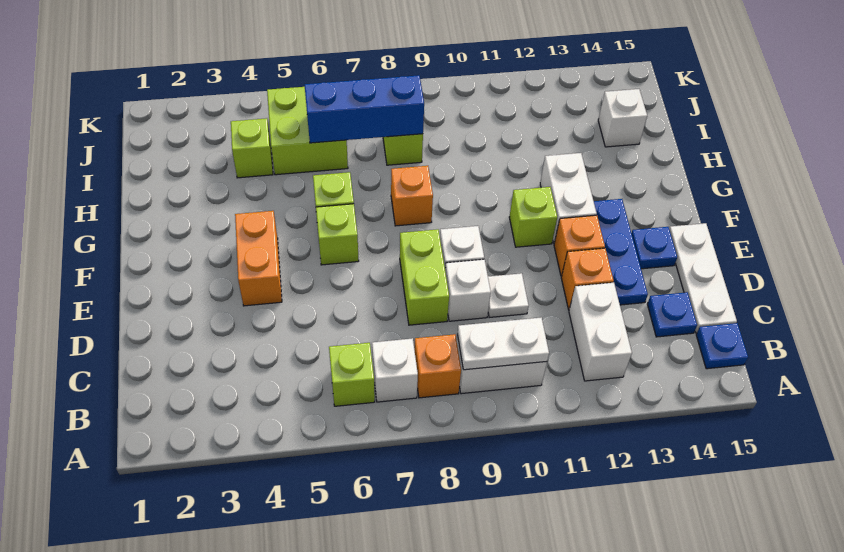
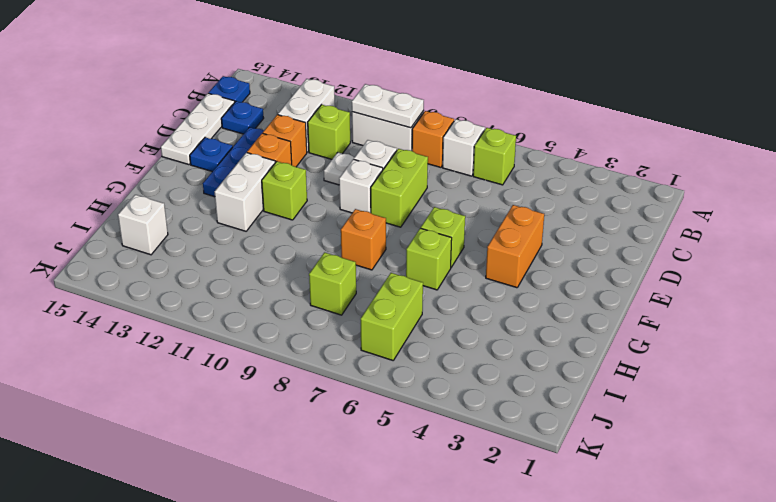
lime 1x1 brick [231,118,273,178] -> lime 1x1 brick moved to [308,105,350,159]
lime 2x2 brick [267,87,348,175] -> lime 1x2 brick [361,273,423,360]
blue 1x3 brick [305,75,424,143] -> none

